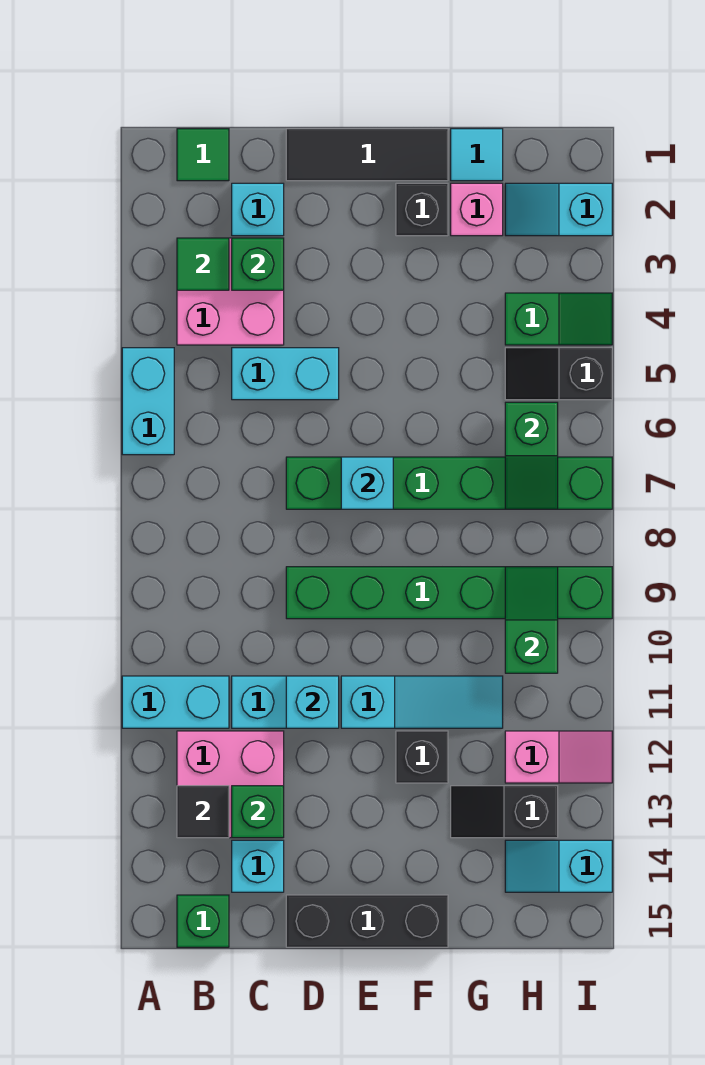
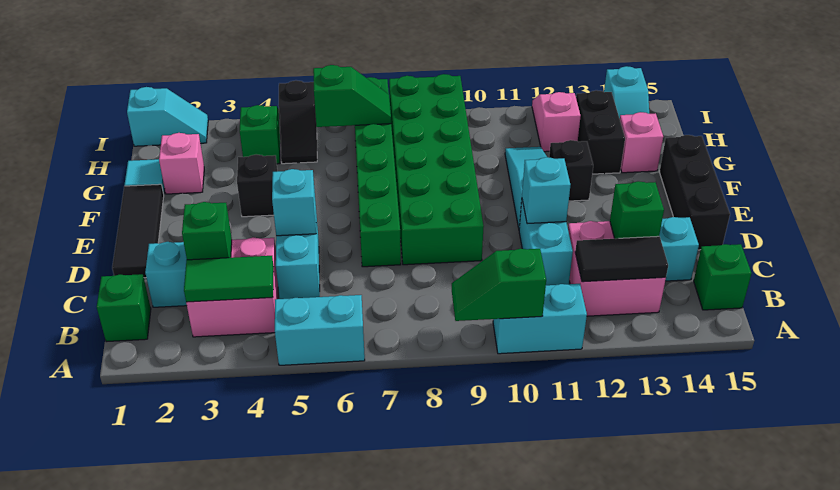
cyan 1x2 brick [122,676,229,728] -> cyan 1x2 brick turned to [493,284,587,354]
green 1x1 tile [177,129,229,181] -> green 1x1 brick [97,274,151,342]
green 1x1 tile [177,238,229,290] -> green 1x2 tile [184,256,274,302]
black 1x1 tile [177,786,229,838] -> black 1x2 tile [575,236,668,282]
green 1x6 brick [286,567,612,619] -> green 2x6 brick [389,74,484,265]
cyan 1x1 brick [341,457,393,509] -> cyan 1x1 brick moved to [272,169,316,236]
black 1x1 brick [396,183,448,236] -> black 1x1 brick moved to [237,154,277,217]
black 1x2 slope [451,786,558,838] -> black 1x2 brick [576,90,625,174]
none -> pink 1x1 brick [620,112,663,173]
cyan 1x2 slope [505,183,612,236] -> cyan 1x2 slope turned to [127,87,208,146]
green 1x2 slope [505,567,558,673] -> green 1x2 slope moved to [452,249,546,321]

